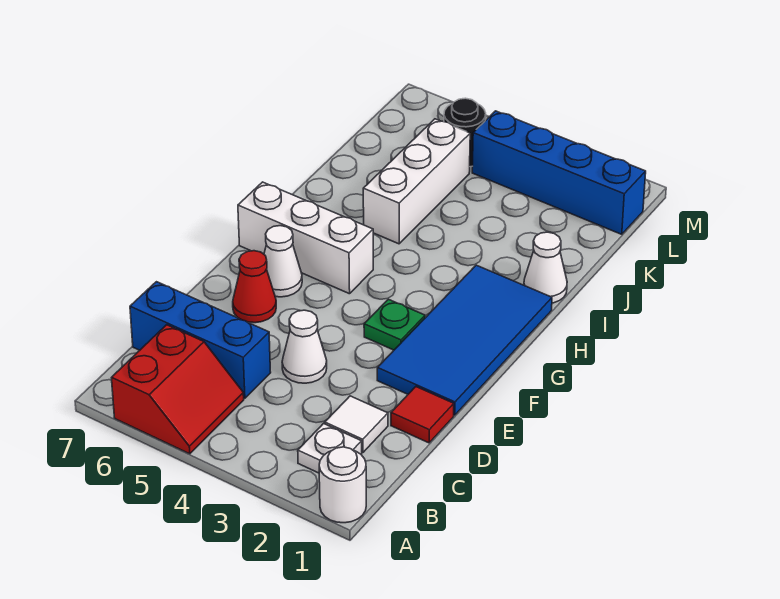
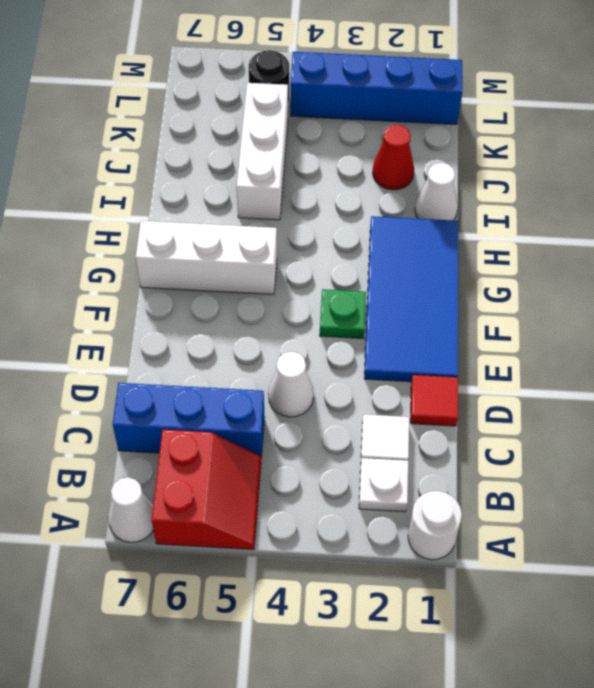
red 1x1 cone [233,251,276,323] -> red 1x1 cone moved to [373,125,414,190]
white 1x1 cone [264,226,302,297] -> white 1x1 cone moved to [108,477,153,542]

